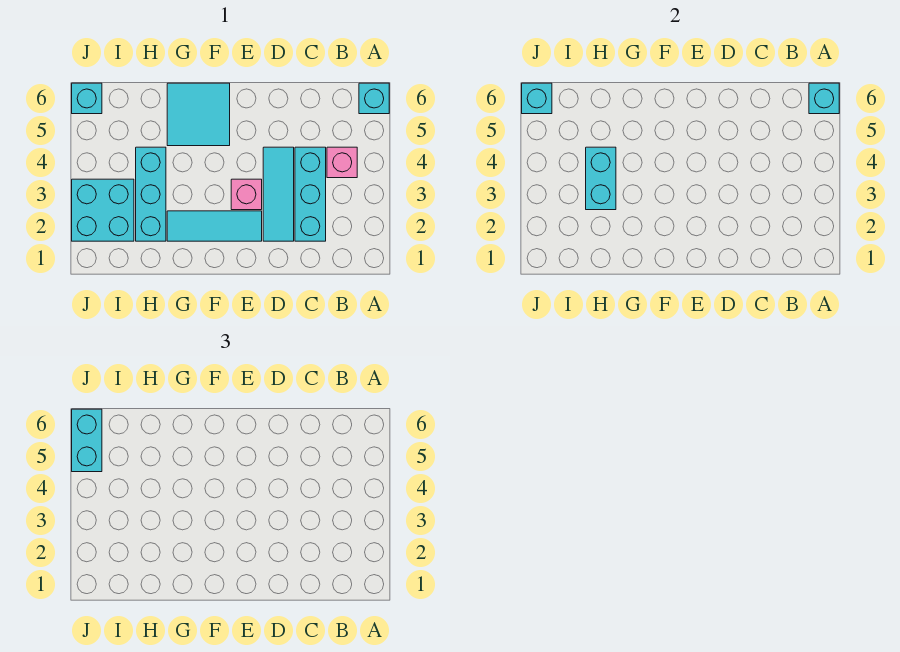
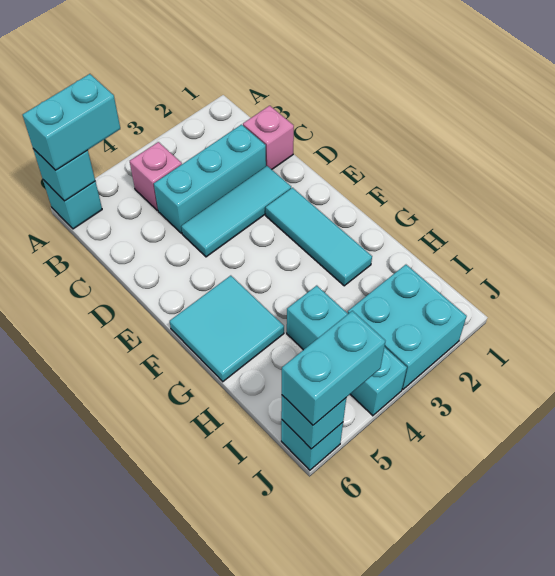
pink 1x1 brick [231,179,262,210] -> pink 1x1 brick moved to [243,106,294,169]
cyan 1x3 brick [136,147,166,241] -> cyan 1x3 brick turned to [287,286,407,416]
cyan 1x2 brick [586,147,616,210] -> cyan 1x2 brick moved to [23,74,120,170]

